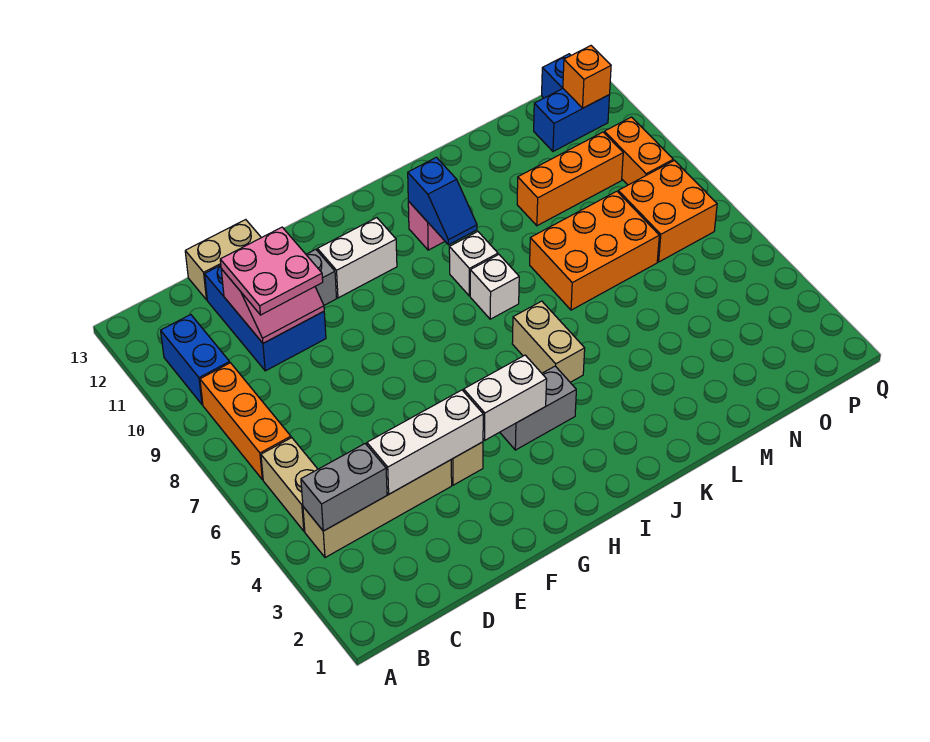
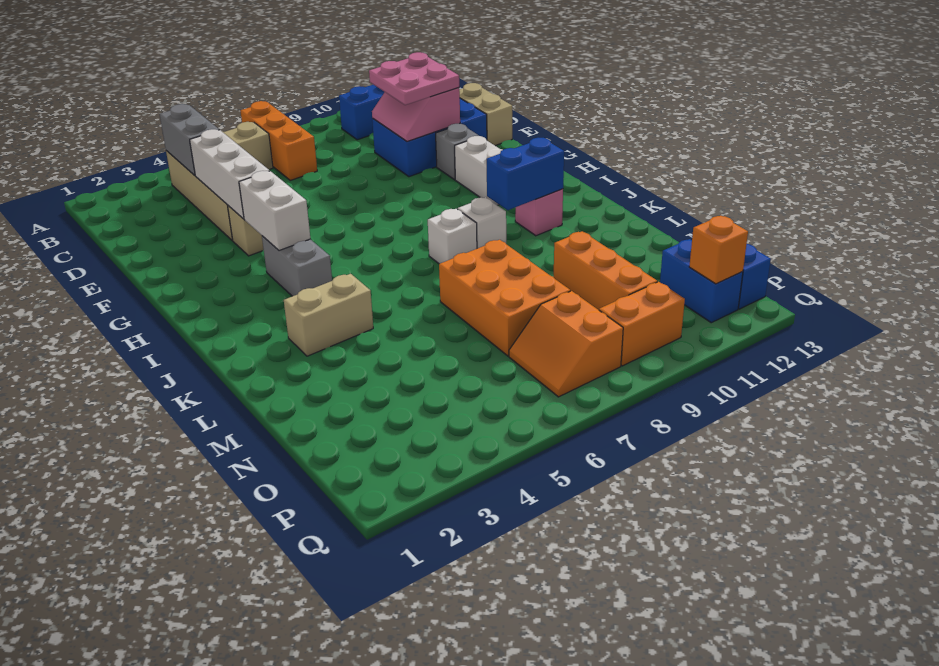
orange 1x3 brick [200,363,291,480] -> orange 1x3 brick turned to [240,101,317,180]
tan 1x2 brick [512,301,585,382] -> tan 1x2 brick moved to [284,274,373,356]
blue 1x2 slope [408,157,477,245] -> blue 1x2 brick [487,138,564,210]
orange 2x2 brick [618,160,717,262] -> orange 2x2 slope [509,291,623,397]

